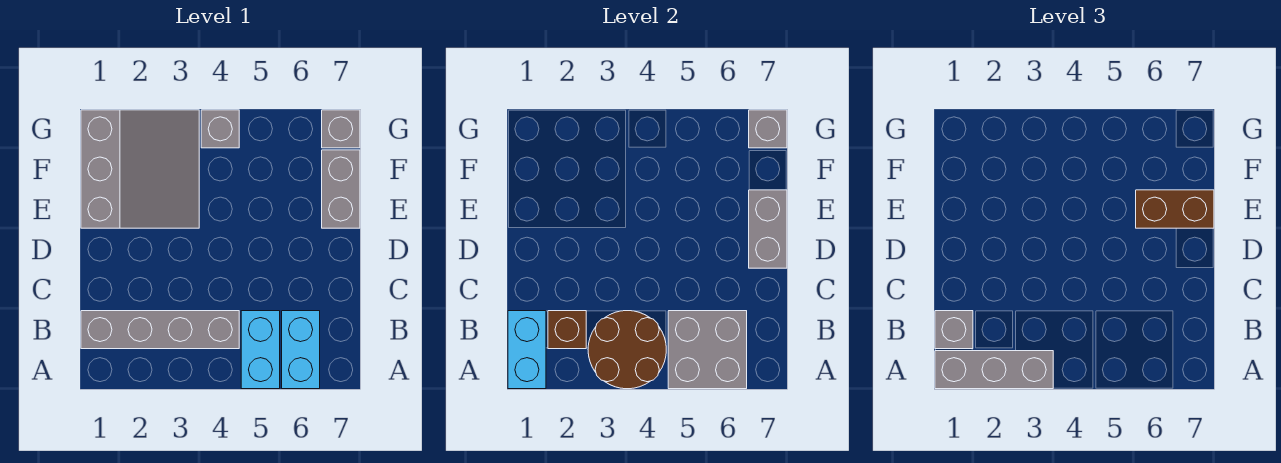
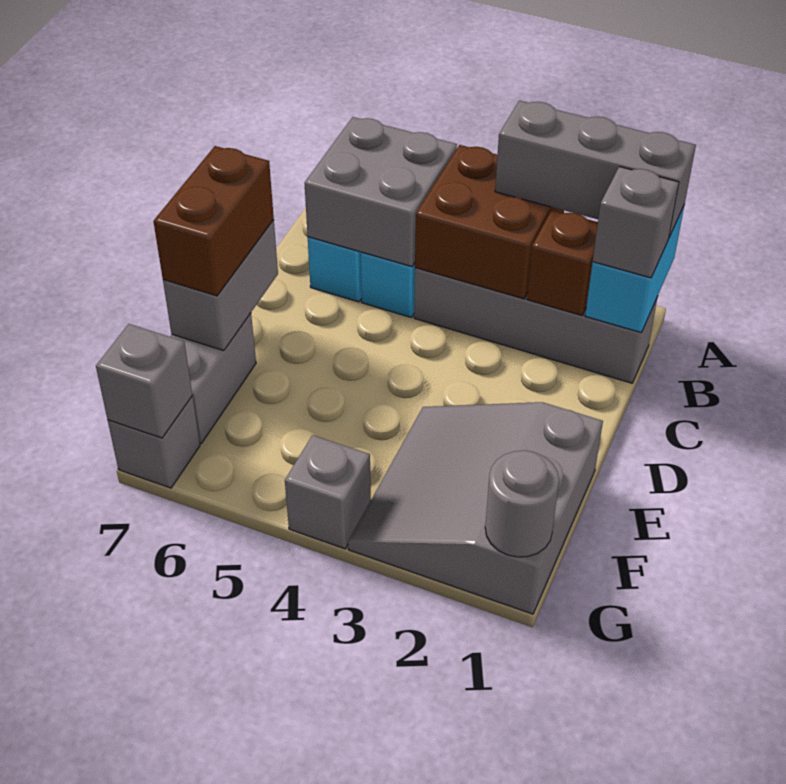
brown 2x2 round brick [588,311,666,389] -> brown 2x2 brick [415,145,564,299]
brown 1x2 brick [1136,190,1214,228] -> brown 1x2 brick turned to [154,146,274,296]
none -> grey 1x1 round brick [485,450,559,557]

